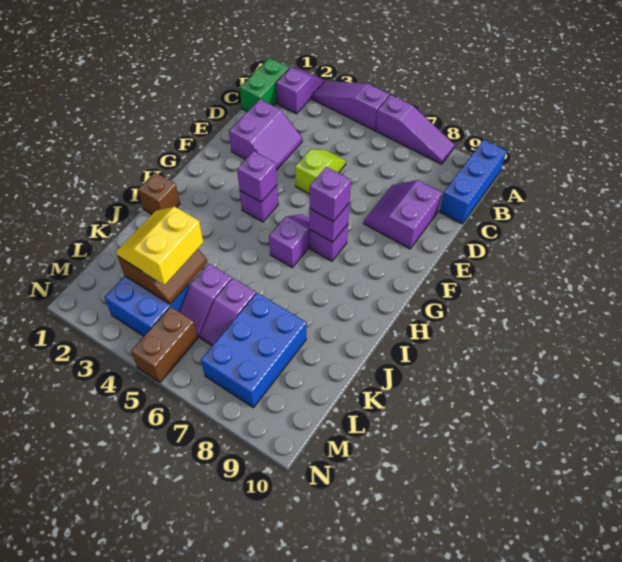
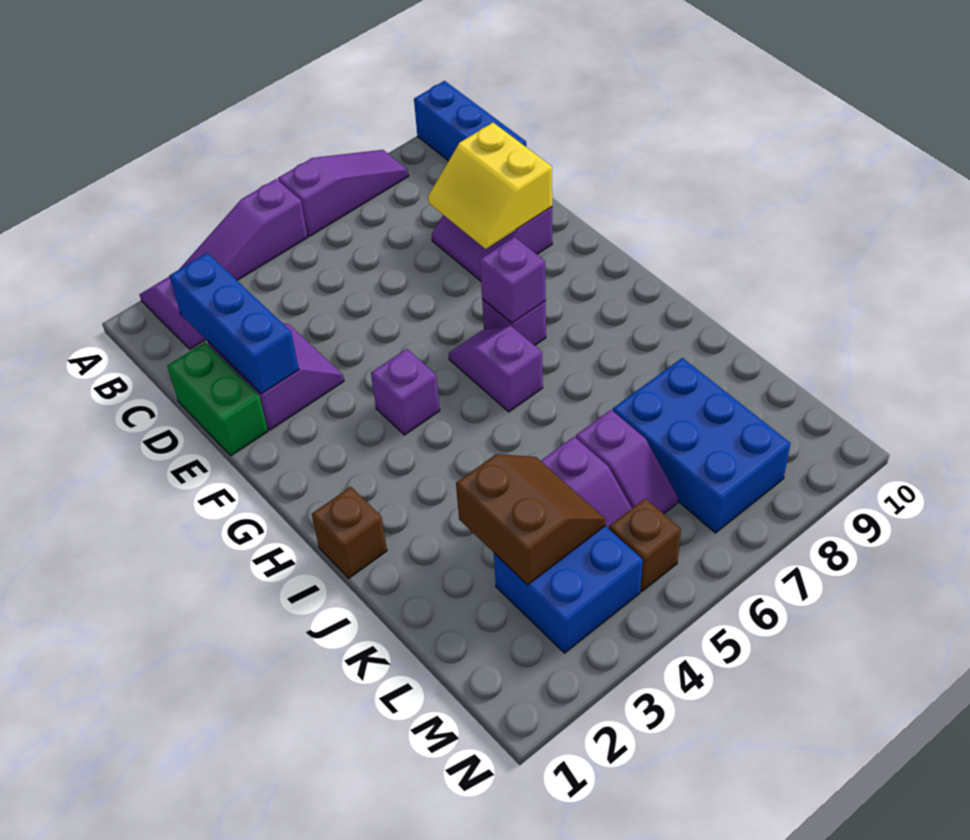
green 1x2 brick [240,58,289,112] -> green 1x2 brick moved to [167,342,268,456]
none -> blue 1x3 brick [169,253,299,394]
lime 1x2 slope [295,149,346,194] -> none
purple 1x1 brick [237,151,277,202] -> none
purple 1x1 brick [310,167,351,221] -> none
yellow 2x2 slope [116,207,203,285] -> yellow 2x2 slope moved to [428,123,552,249]
brown 1x2 brick [131,307,198,382] -> brown 1x1 brick [609,498,681,591]

